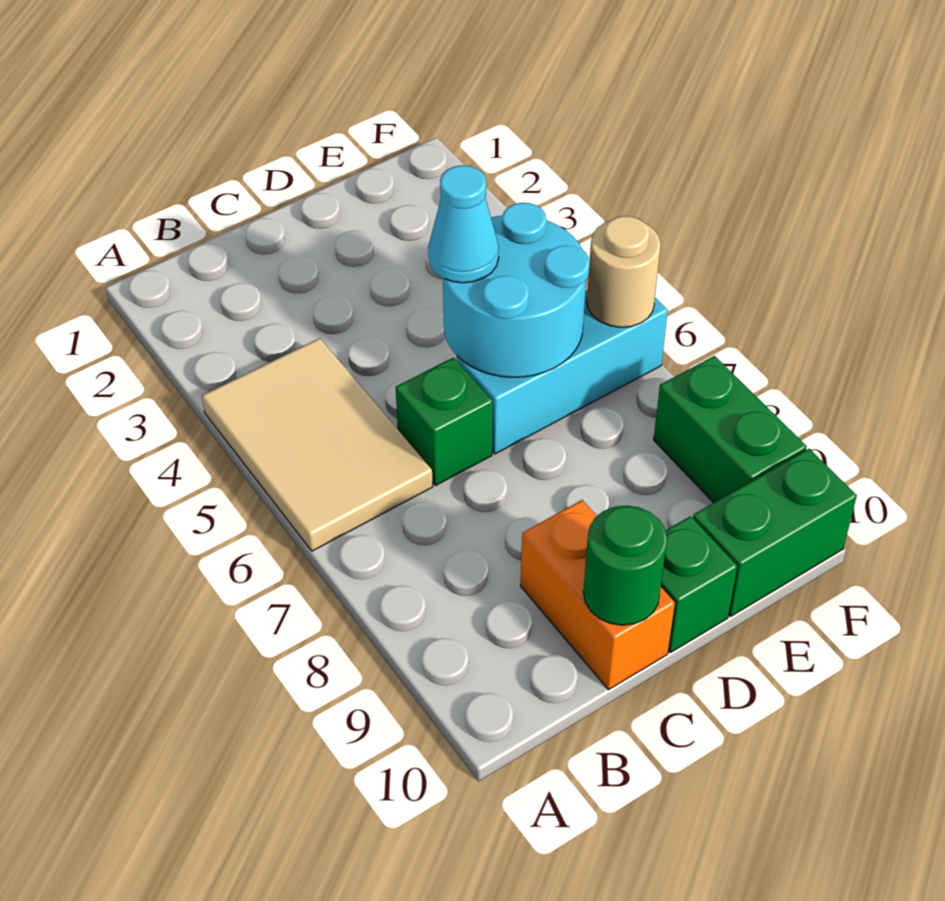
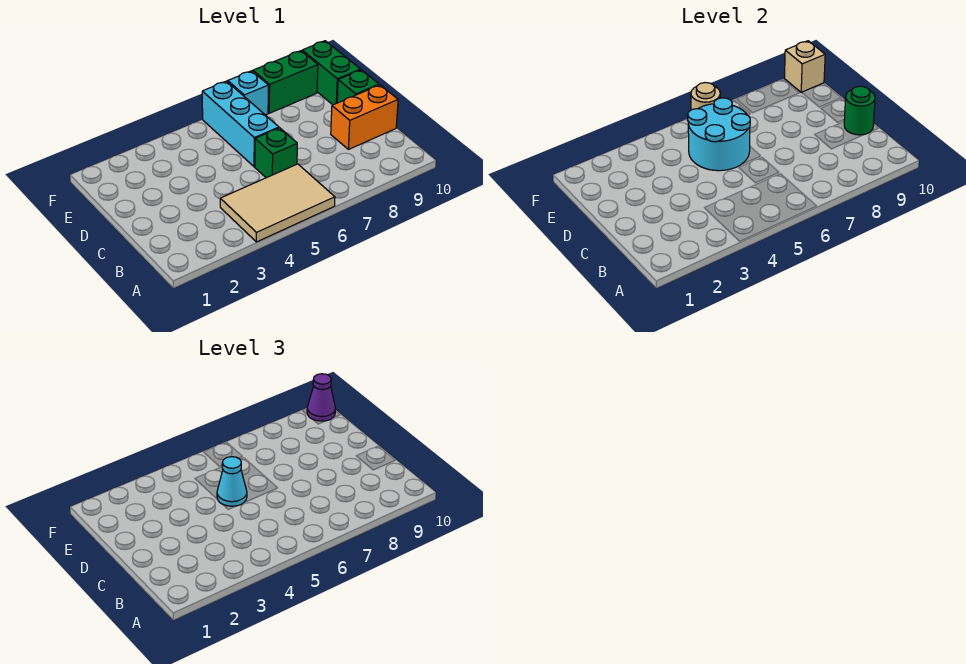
none -> cyan 1x1 brick [228,71,268,115]
none -> tan 1x1 brick [784,41,825,93]
none -> purple 1x1 cone [307,374,336,421]

